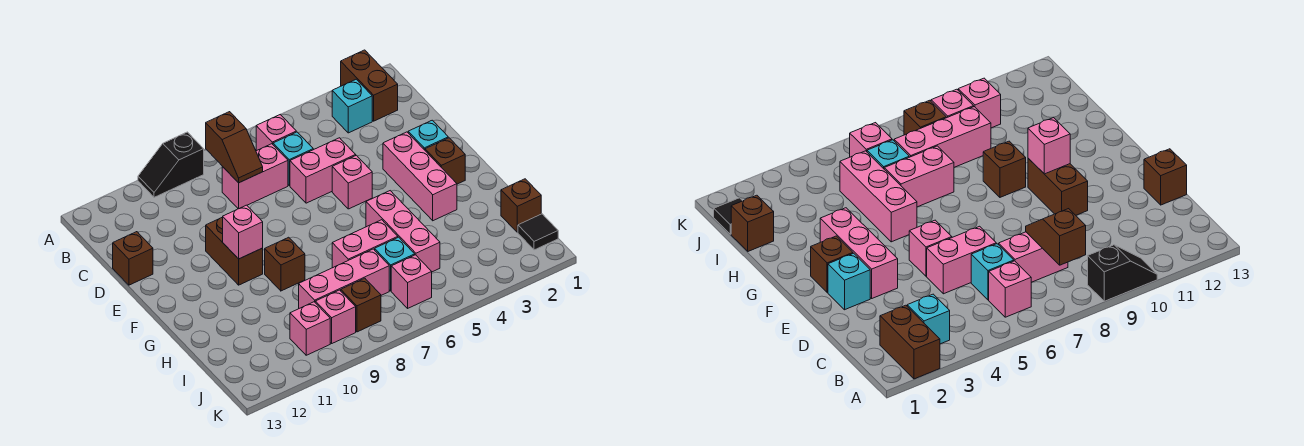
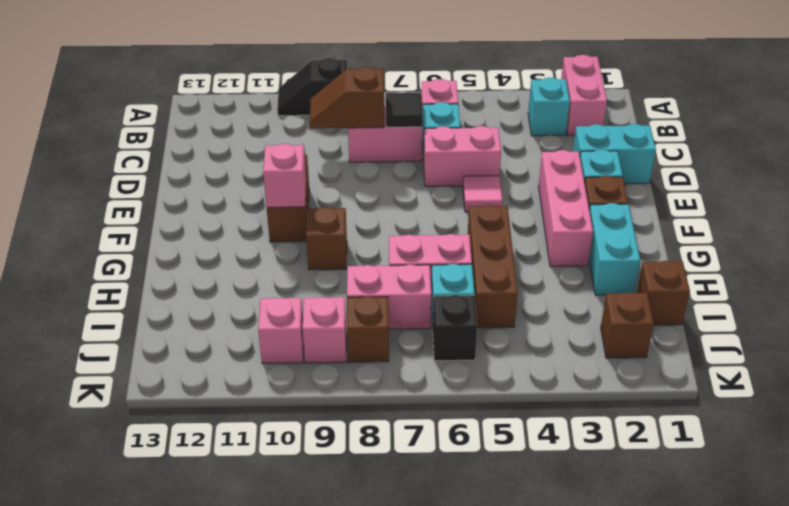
brown 1x2 brick [341,50,398,121] -> pink 1x2 brick [561,55,607,135]
brown 1x2 slope [206,112,263,183] -> brown 1x2 slope turned to [310,67,384,128]
none -> cyan 1x2 brick [573,124,656,184]
brown 1x1 brick [113,232,153,285] -> brown 1x1 brick moved to [601,293,654,358]
pink 1x1 brick [332,155,372,209] -> pink 1x1 tile [463,176,502,212]
none -> cyan 1x2 brick [589,203,640,295]
pink 1x3 brick [366,191,440,272] -> brown 1x3 brick [468,205,518,328]
pink 1x3 brick [299,249,389,308] -> pink 1x2 brick [347,265,431,329]
black 1x1 tile [518,214,558,250] -> black 1x1 tile moved to [386,93,423,127]
pink 1x1 brick [391,255,432,308] -> black 1x1 brick [433,295,477,361]

